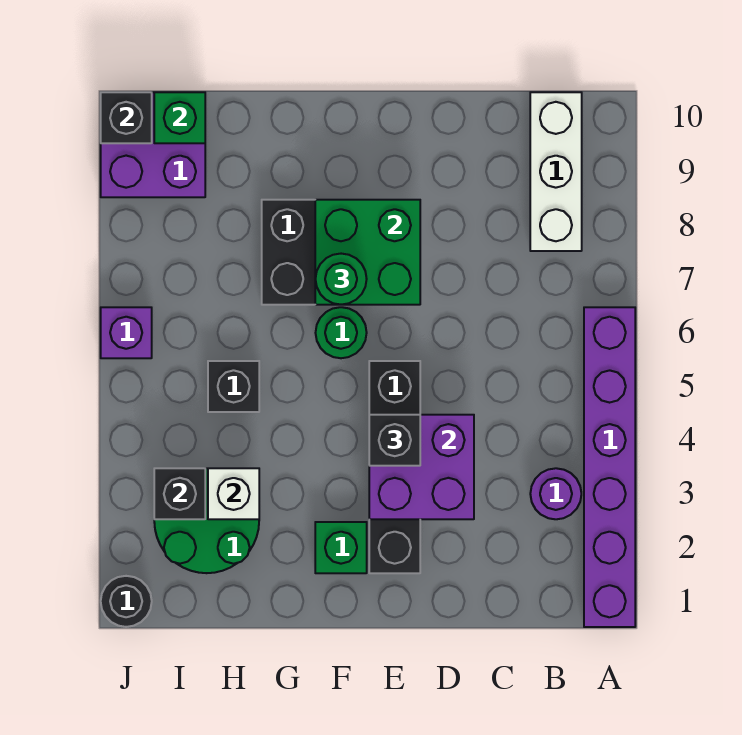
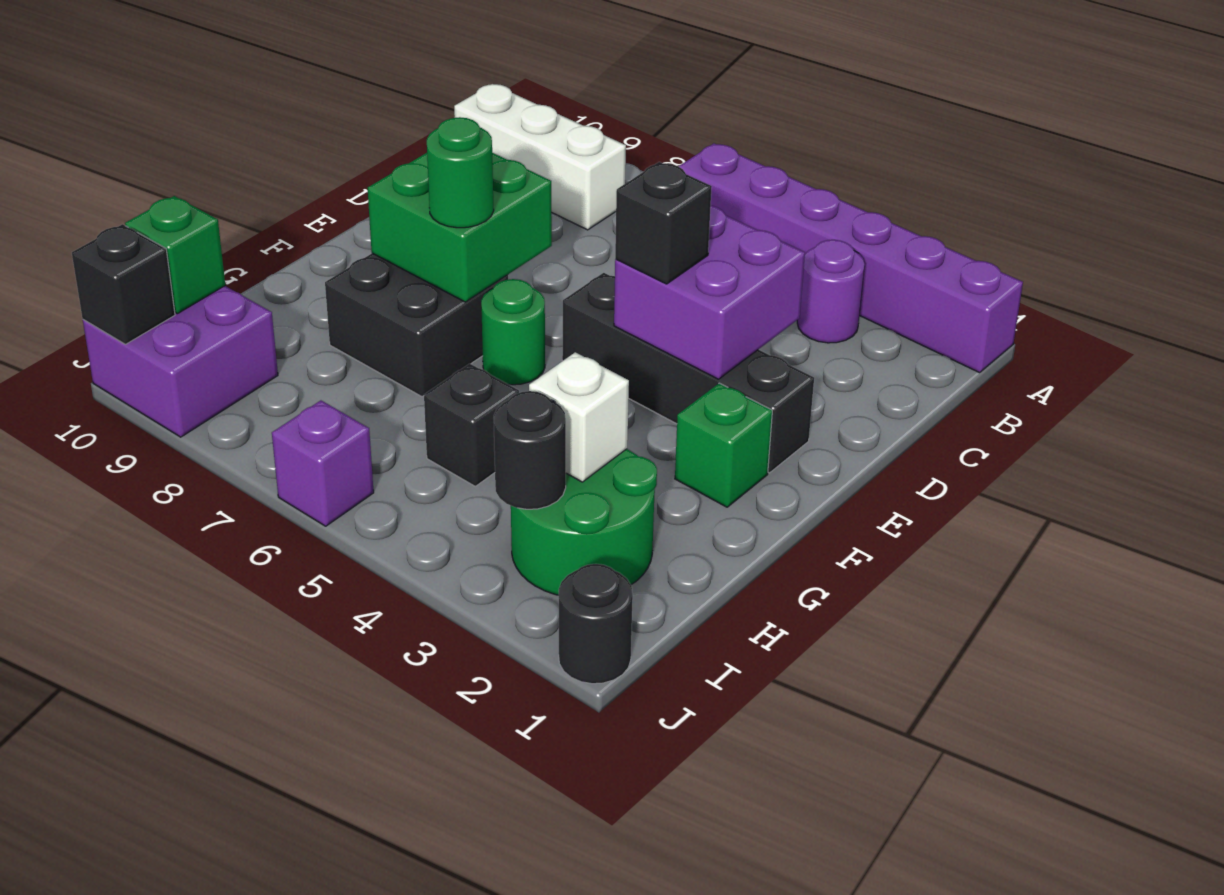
black 1x1 brick [154,468,205,519] -> black 1x1 round brick [494,391,566,509]

